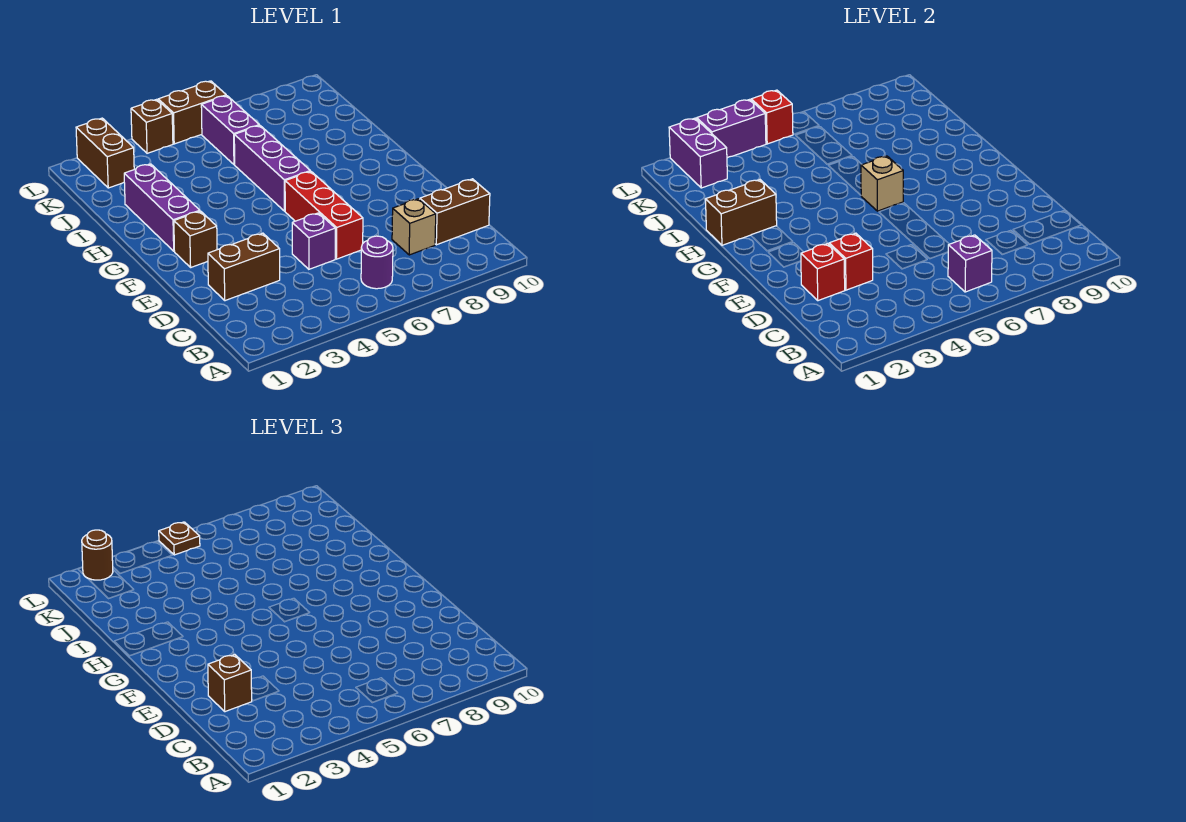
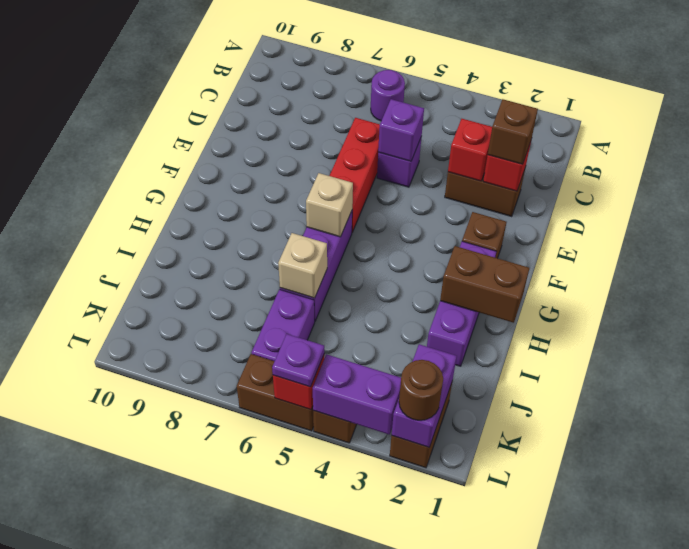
purple 1x1 brick [948,235,992,292] -> purple 1x1 brick moved to [378,99,424,161]
tan 1x1 brick [392,199,436,255] -> tan 1x1 brick moved to [278,233,327,298]
brown 1x2 brick [420,179,490,245] -> none
brown 1x1 plate [159,522,200,555] -> purple 1x1 plate [272,334,324,387]

